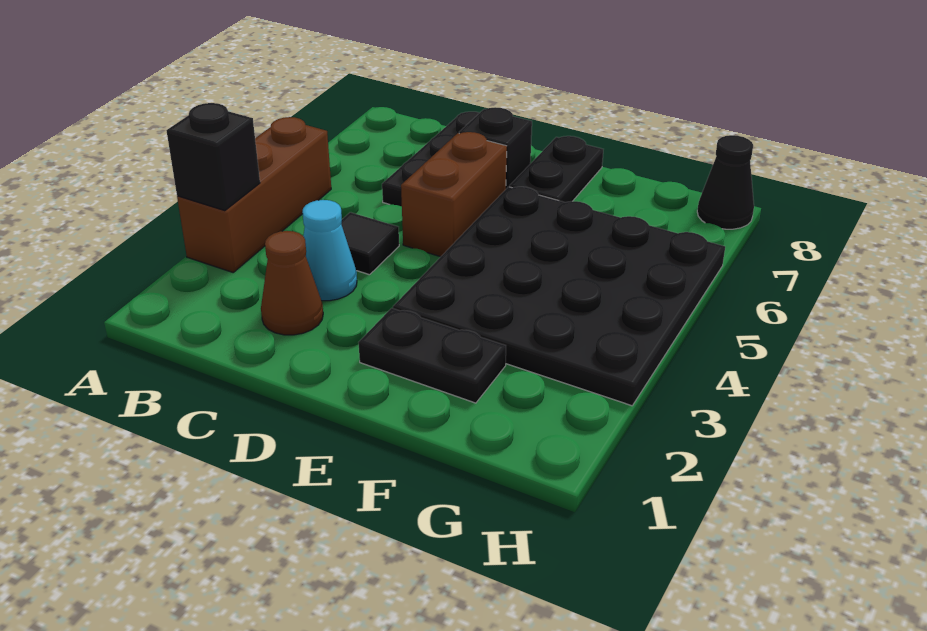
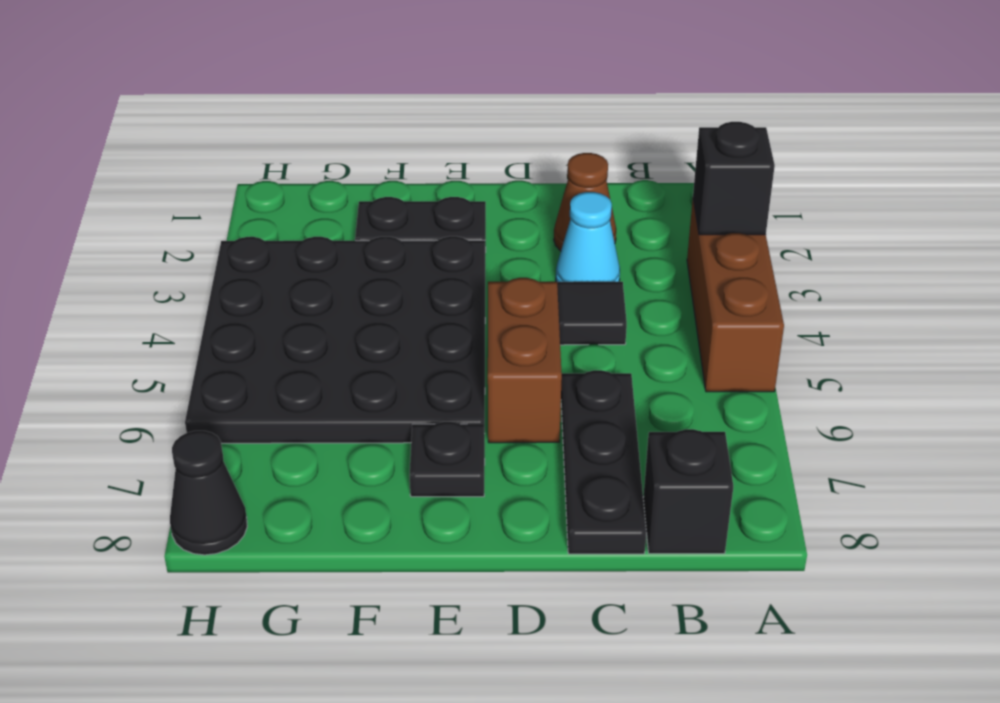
black 1x1 brick [459,107,532,189] -> black 1x1 brick moved to [643,429,733,554]
black 1x2 plate [509,136,603,202] -> black 1x1 plate [410,422,485,497]

